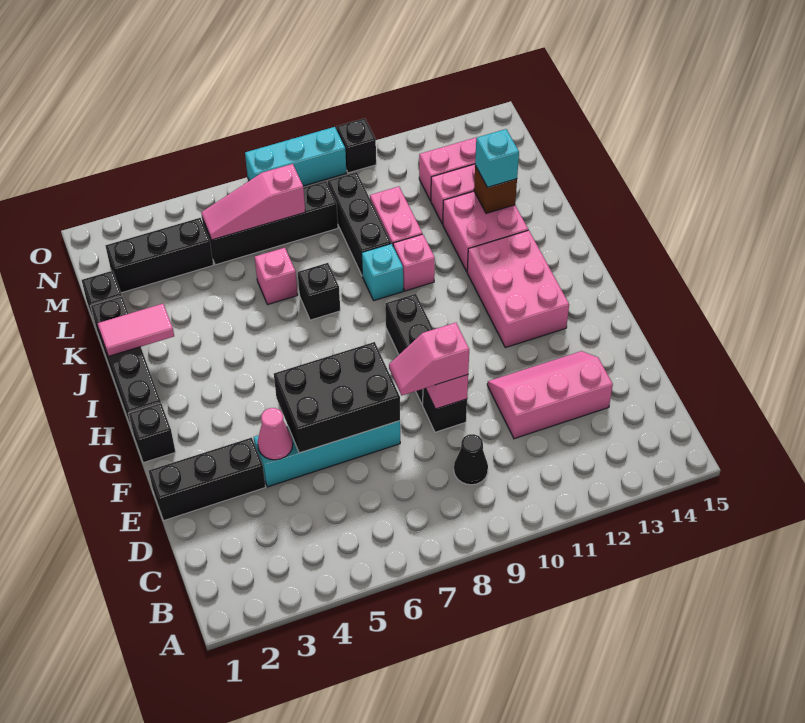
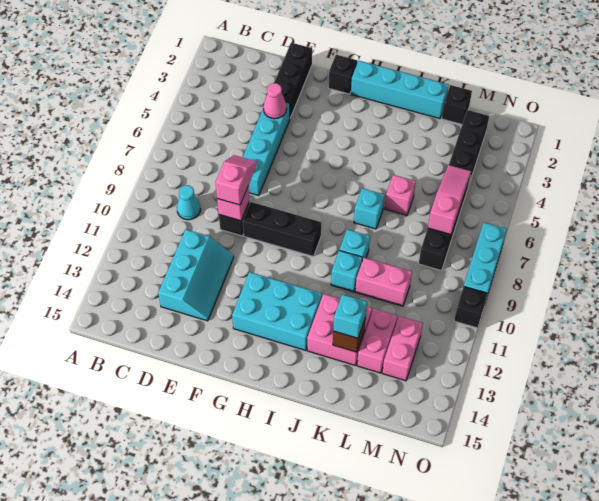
black 1x1 cone [454,434,488,485] -> cyan 1x1 cone [177,185,201,220]
pink 2x3 slope [487,351,613,439] -> cyan 2x3 slope [158,230,234,321]
black 2x3 brick [274,342,400,453] -> none
pink 2x3 brick [467,230,569,348] -> cyan 2x3 brick [232,272,322,350]
black 1x4 brick [90,296,161,430] -> cyan 1x4 brick [351,61,449,119]
pink 1x2 tile [98,304,174,356] -> none
black 1x1 brick [298,263,340,320] -> cyan 1x1 brick [354,188,385,229]
pink 1x1 brick [393,234,435,291] -> cyan 1x1 brick [331,250,363,292]
black 1x3 brick [328,172,391,275] -> none

